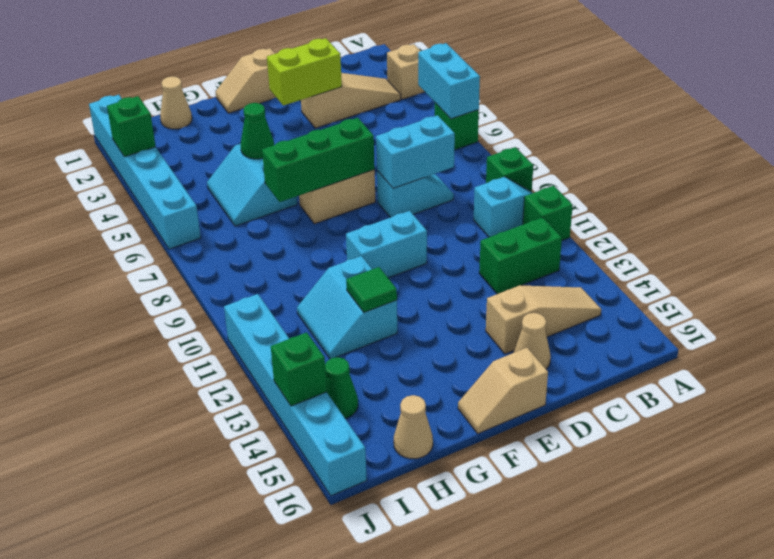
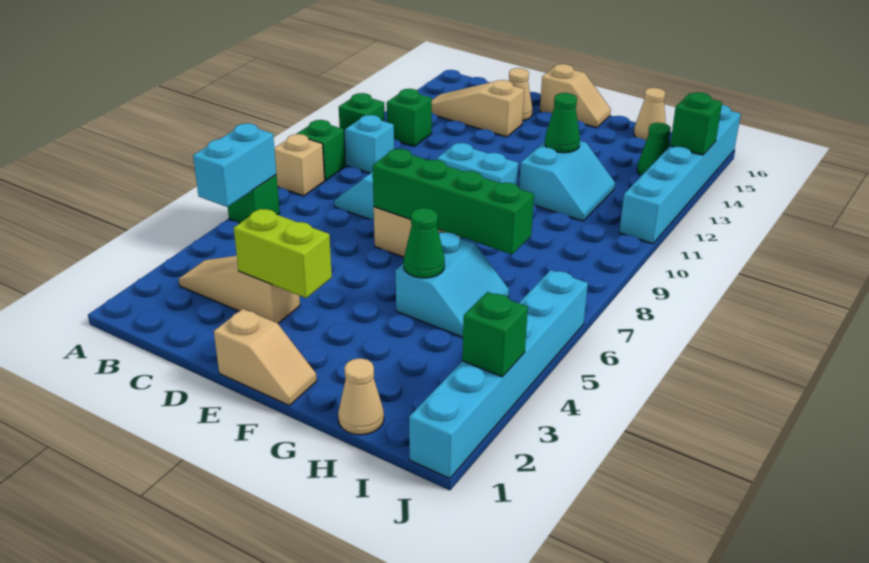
tan 1x1 brick [387,44,425,99] -> tan 1x1 brick moved to [274,134,325,196]
green 1x2 brick [479,217,562,294] -> green 1x1 brick [387,89,432,146]
cyan 1x2 brick [376,115,455,188] -> none
green 1x3 brick [262,118,375,202] -> green 1x4 brick [373,149,534,255]
green 1x1 tile [346,267,397,312] -> green 1x1 cone [545,93,580,153]

